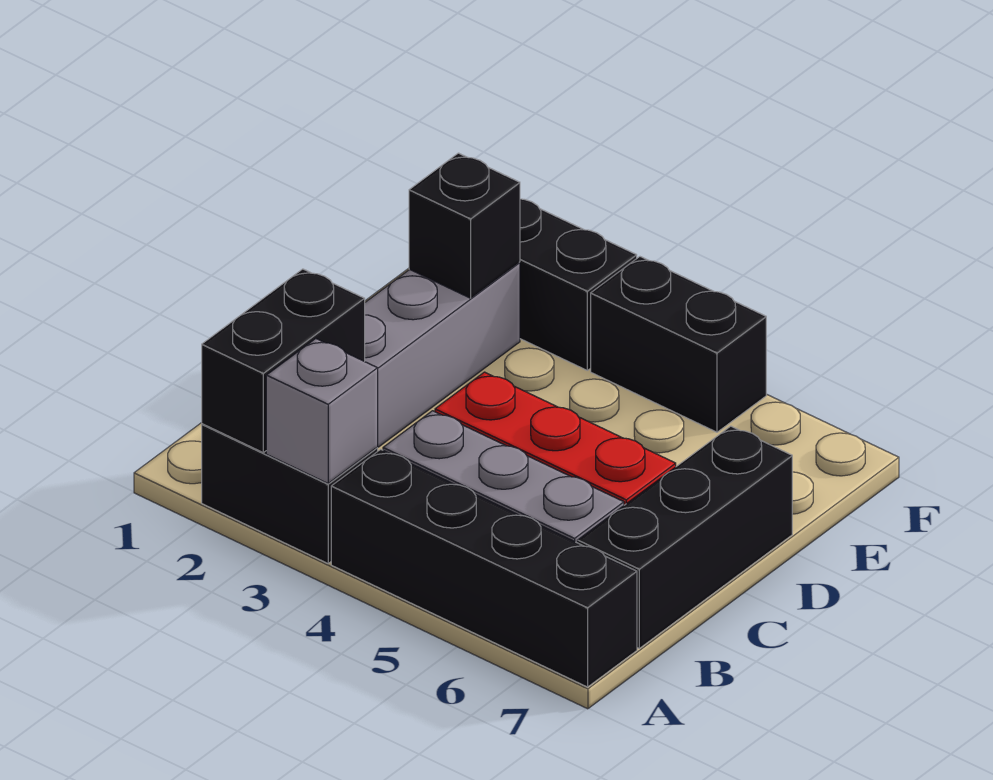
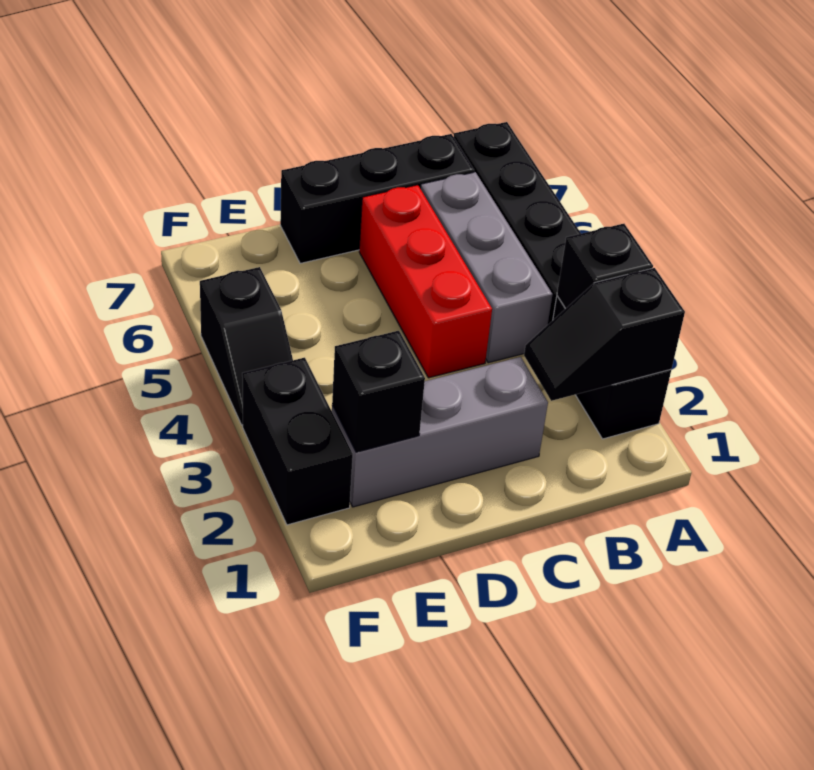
black 1x2 brick [202,269,365,453] -> black 1x2 slope [524,268,685,401]
grey 1x1 brick [266,339,378,483] -> black 1x1 brick [557,224,653,309]
black 1x2 brick [591,257,766,432] -> black 1x2 slope [200,267,293,425]

